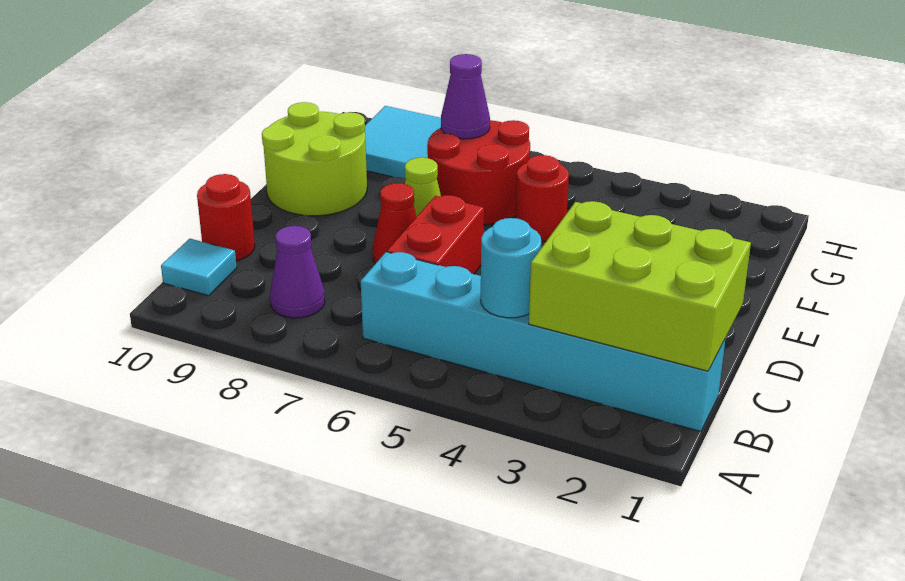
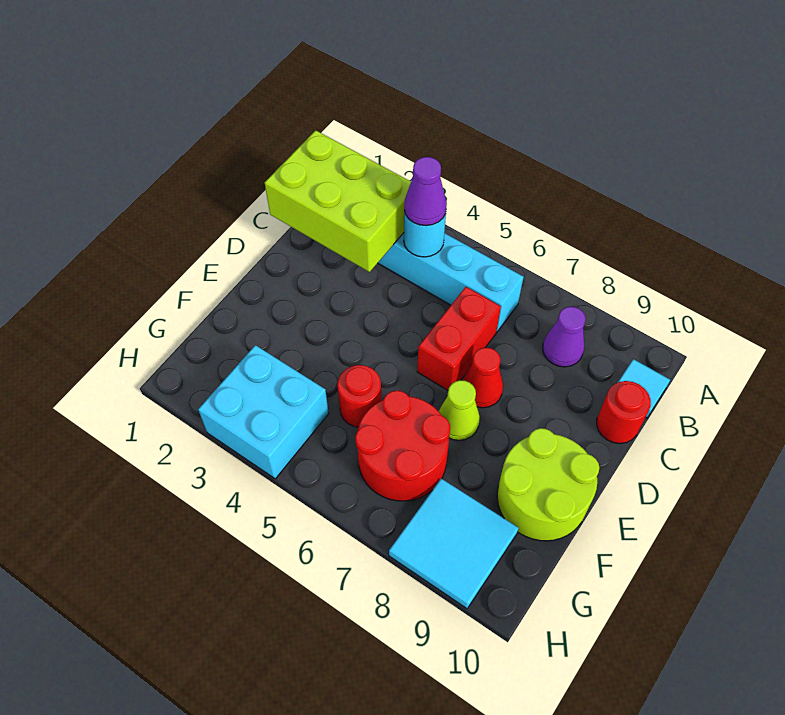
none -> cyan 2x2 brick [198,345,329,479]
purple 1x1 cone [441,54,490,139] -> purple 1x1 cone moved to [404,157,447,226]

